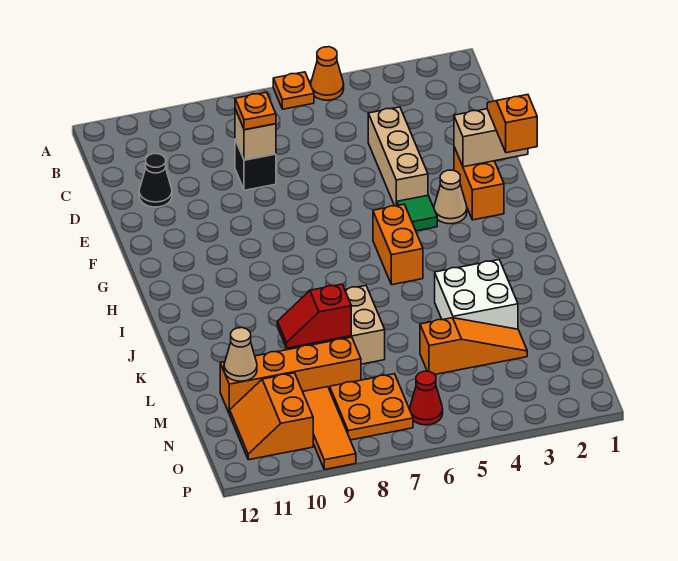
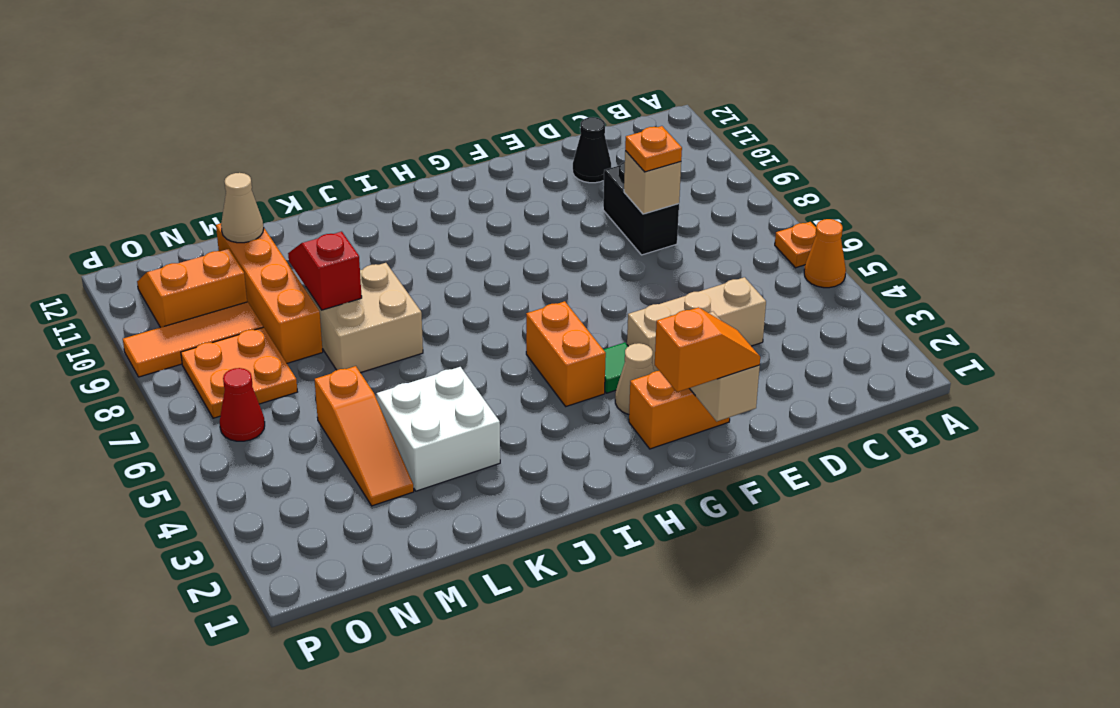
black 1x1 brick [235,140,276,190] -> black 1x2 brick [603,162,679,255]
orange 1x2 brick [373,204,423,285] -> orange 1x2 brick turned to [526,301,606,406]

